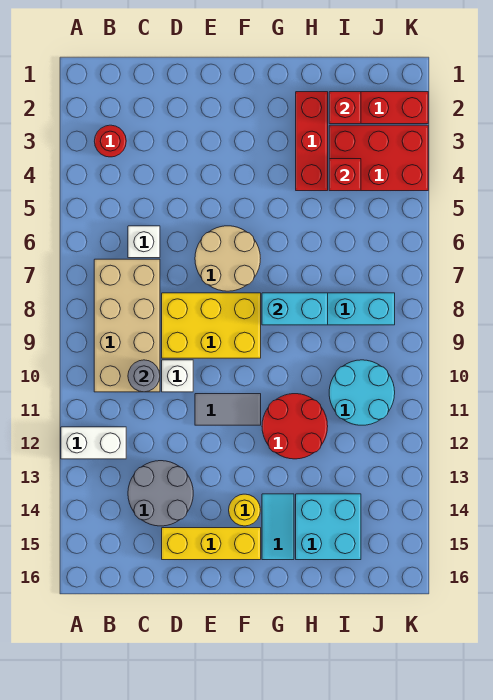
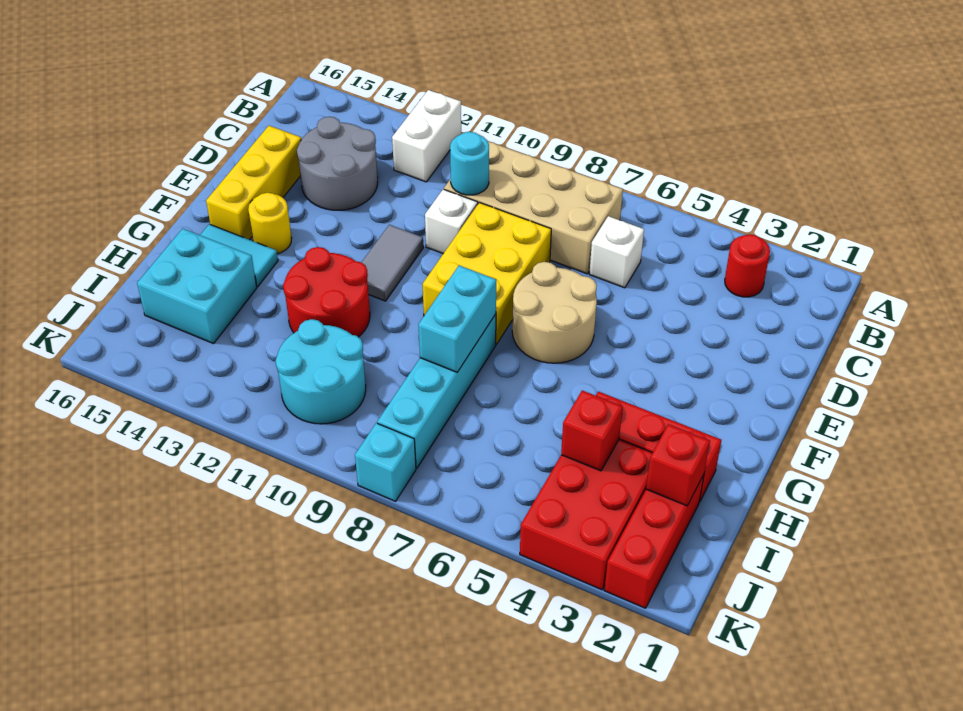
grey 1x1 round brick [128,360,160,392] -> cyan 1x1 round brick [450,132,489,195]
none -> cyan 1x1 brick [355,423,416,501]

